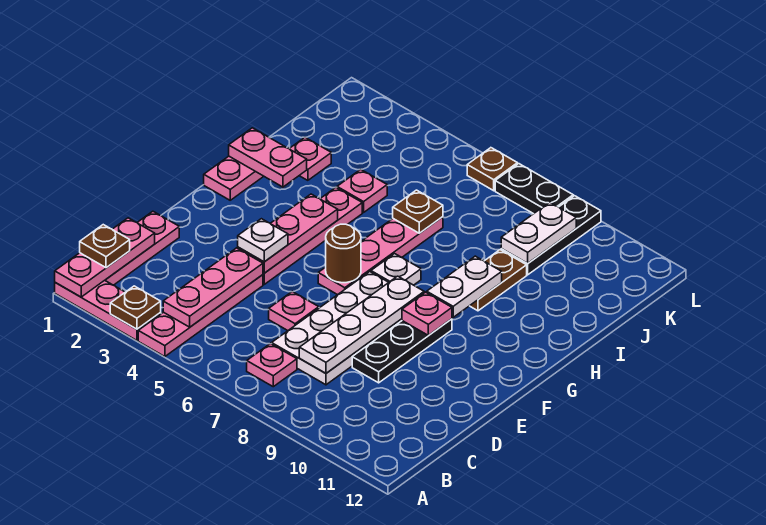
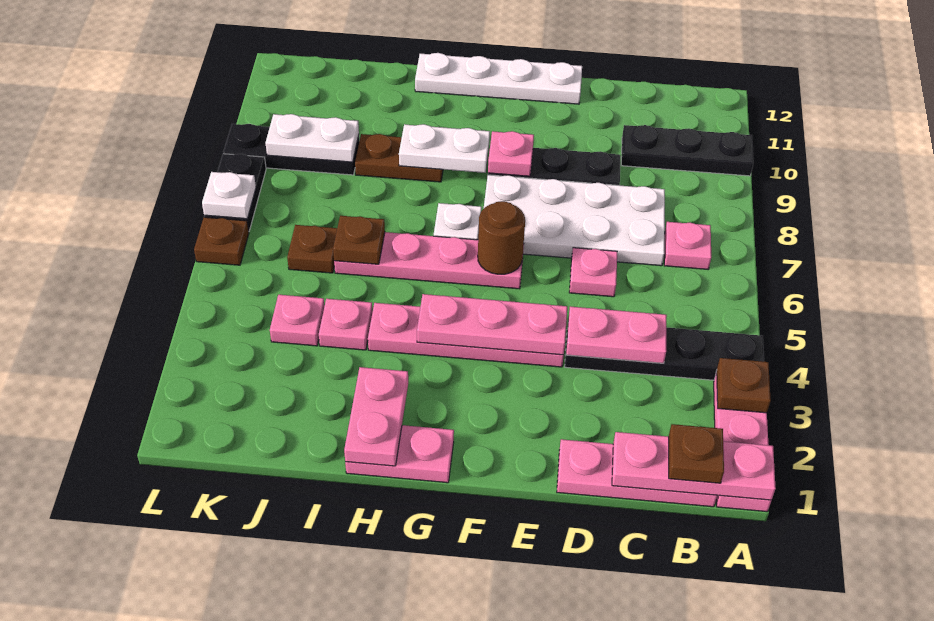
pink 1x4 plate [138,275,263,357] -> black 1x4 plate [565,327,764,380]
none -> black 1x3 plate [621,125,753,176]
pink 1x3 plate [163,248,263,327] -> pink 1x2 plate [566,307,667,363]
white 1x4 plate [299,276,424,373] -> white 1x4 plate moved to [415,53,582,104]
white 1x1 plate [238,219,288,262] -> white 1x1 plate moved to [202,172,256,219]
pink 1x1 plate [289,137,331,180] -> pink 1x1 plate moved to [270,295,325,346]
none -> brown 1x1 plate [287,225,337,273]

